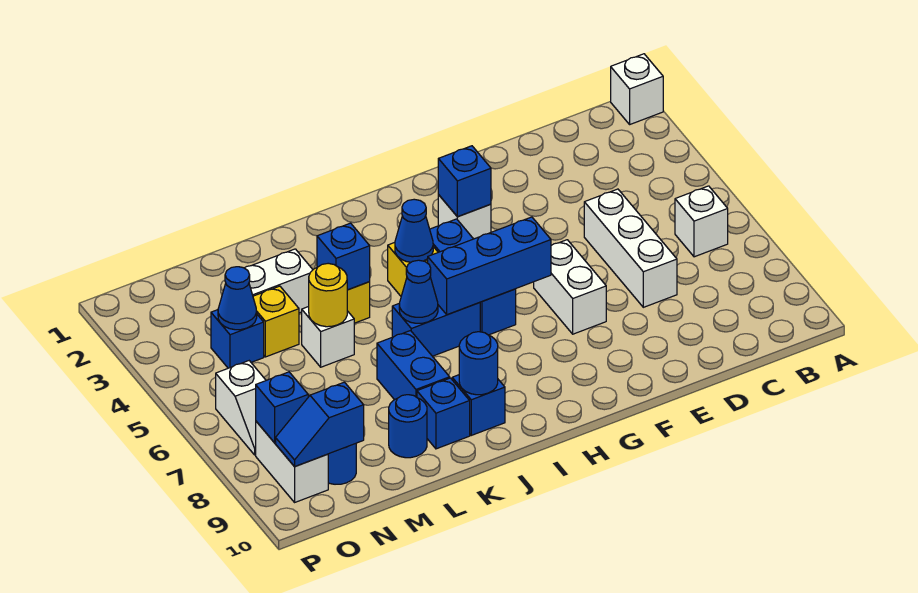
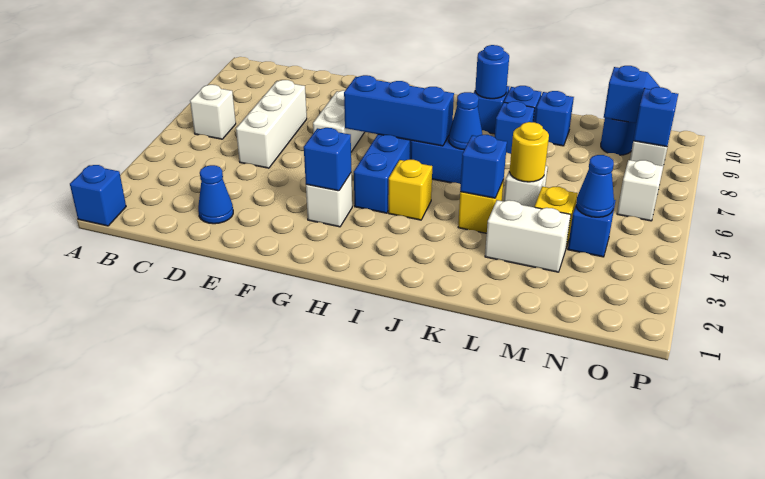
white 1x1 brick [611,54,663,124] -> blue 1x1 brick [70,165,126,226]
blue 1x1 cone [395,199,433,262] -> blue 1x1 cone moved to [198,165,233,224]
blue 1x2 brick [377,331,450,400] -> blue 1x1 brick [495,101,535,154]
blue 1x1 round brick [389,395,427,458] -> blue 1x1 brick [535,91,574,146]

